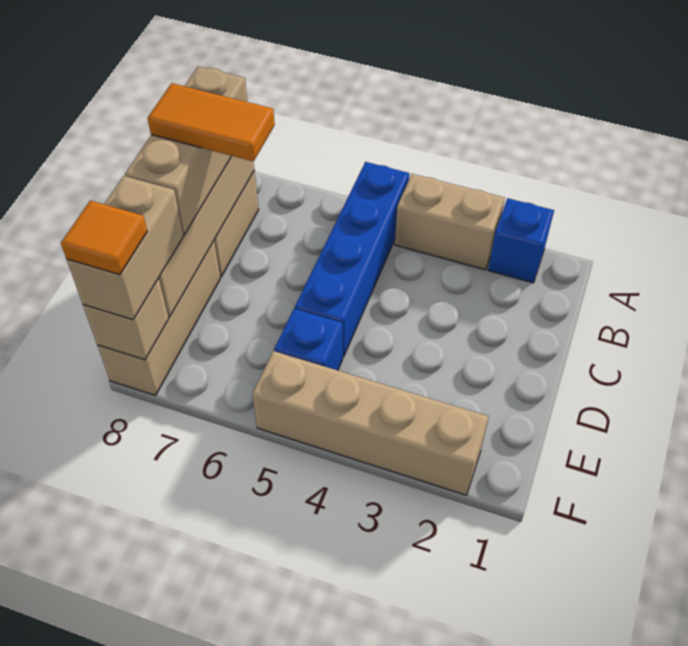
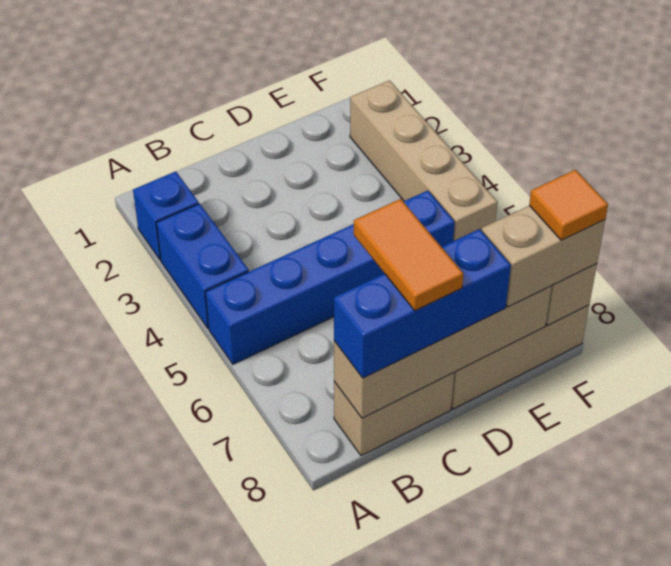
tan 1x2 brick [395,174,505,270] -> blue 1x2 brick [156,204,249,328]
tan 1x3 brick [125,66,247,234] -> blue 1x3 brick [334,229,511,378]

